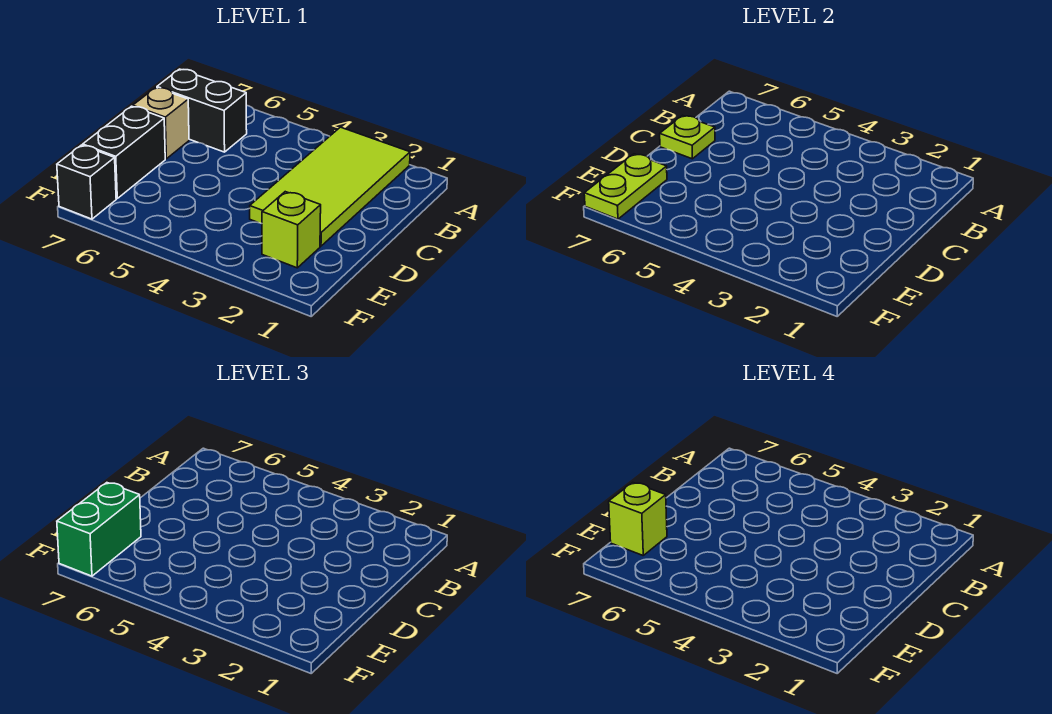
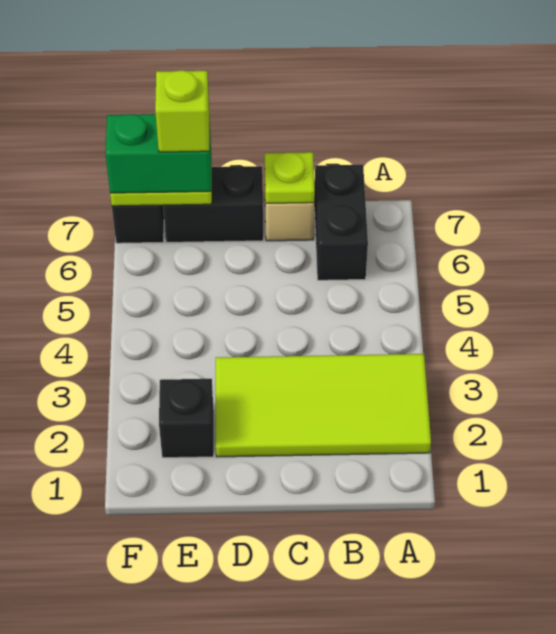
lime 1x1 brick [262,192,321,268] -> black 1x1 brick [159,379,214,458]

